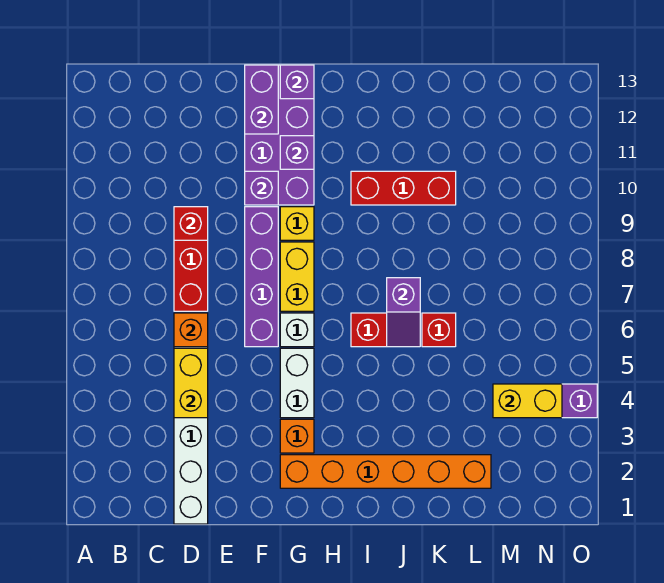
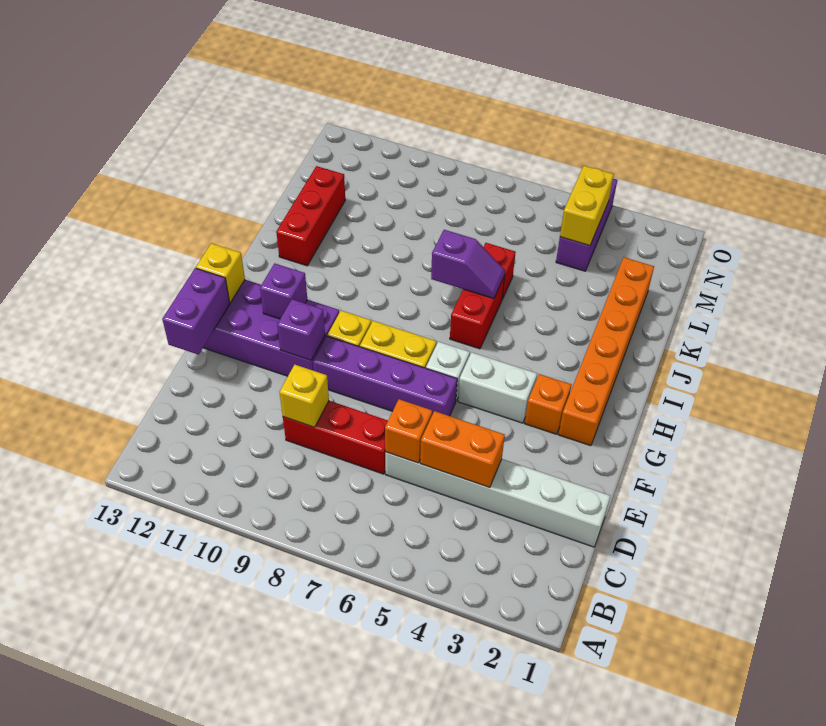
yellow 1x2 brick [174,348,208,418] -> orange 1x2 brick [420,411,505,488]
red 1x1 brick [174,207,208,240] -> yellow 1x1 brick [280,365,329,427]
purple 1x2 brick [245,65,278,134] -> purple 1x2 brick turned to [162,268,230,355]
purple 1x1 brick [280,65,314,99] -> yellow 1x1 brick [196,243,245,303]
red 1x3 brick [351,171,456,205] -> red 1x3 brick moved to [276,166,345,266]

